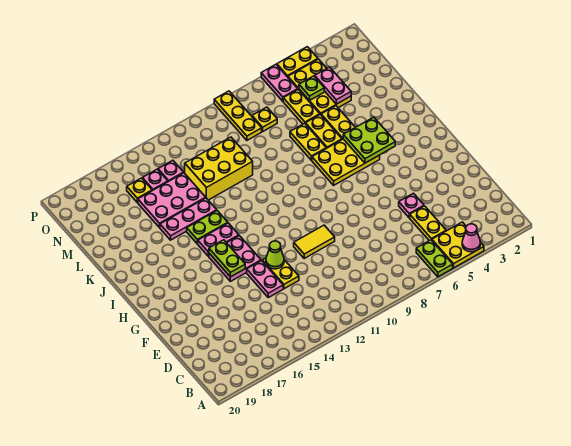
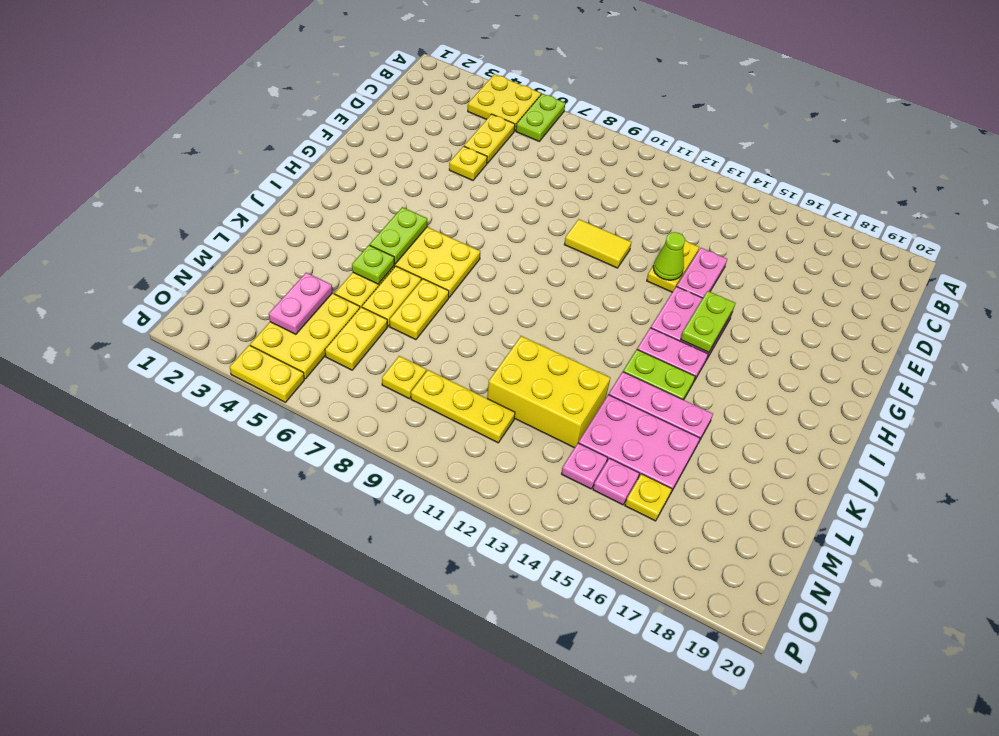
pink 1x1 cone [462,224,480,252] -> none
pink 1x1 plate [399,193,424,218] -> yellow 1x1 plate [449,146,487,180]
lime 2x2 plate [343,117,395,163] -> lime 1x2 plate [370,207,427,264]
lime 1x1 plate [299,76,324,101] -> lime 1x1 plate moved to [352,245,394,284]
yellow 1x3 plate [214,91,262,140] -> yellow 1x3 plate turned to [411,370,515,443]
pink 1x2 plate [261,65,298,101] -> none

